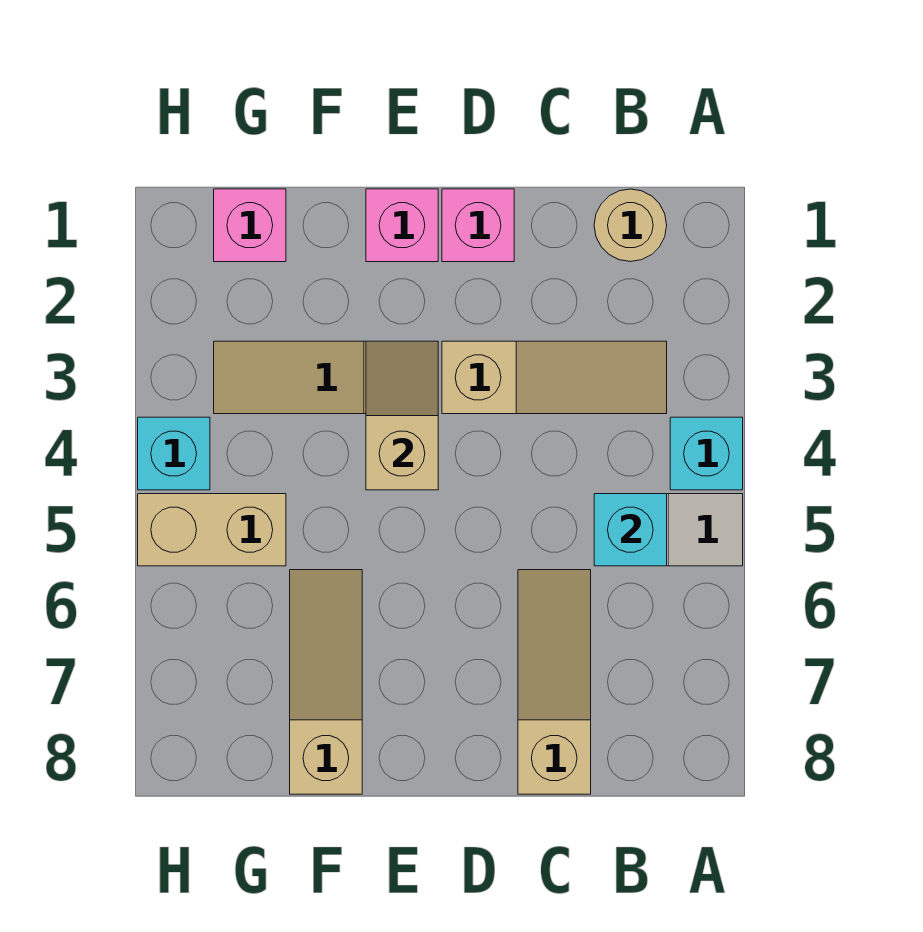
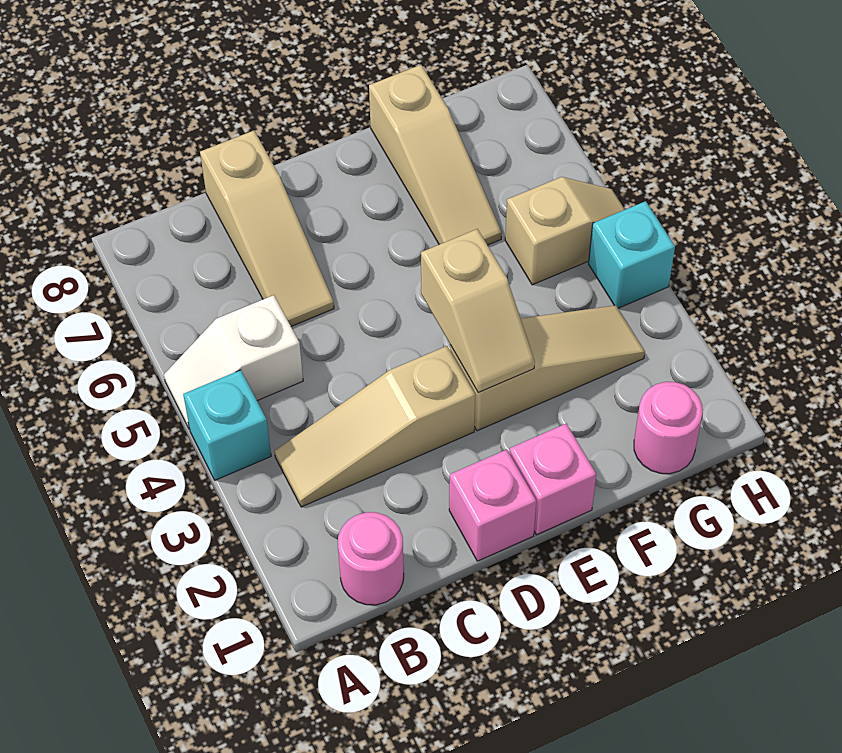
tan 1x1 round brick [594,189,667,262] -> pink 1x1 round brick [338,512,404,605]
cyan 1x1 brick [594,494,667,566] -> none
pink 1x1 brick [214,189,286,262] -> pink 1x1 round brick [634,382,703,474]
tan 1x2 brick [138,494,286,566] -> tan 1x2 slope [505,177,625,285]

